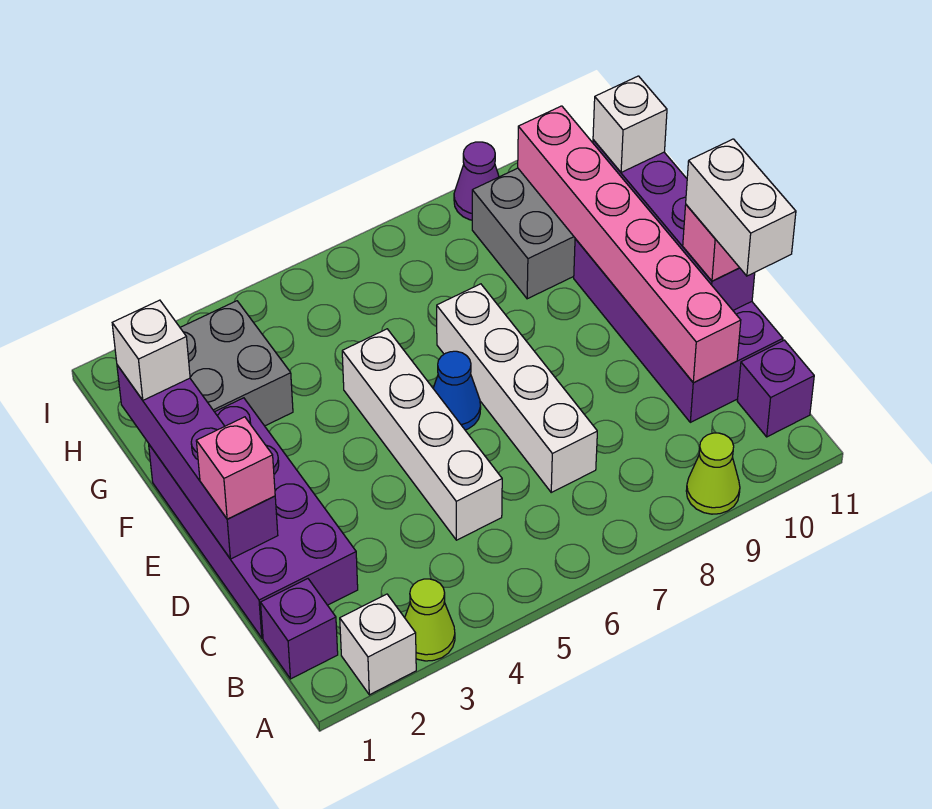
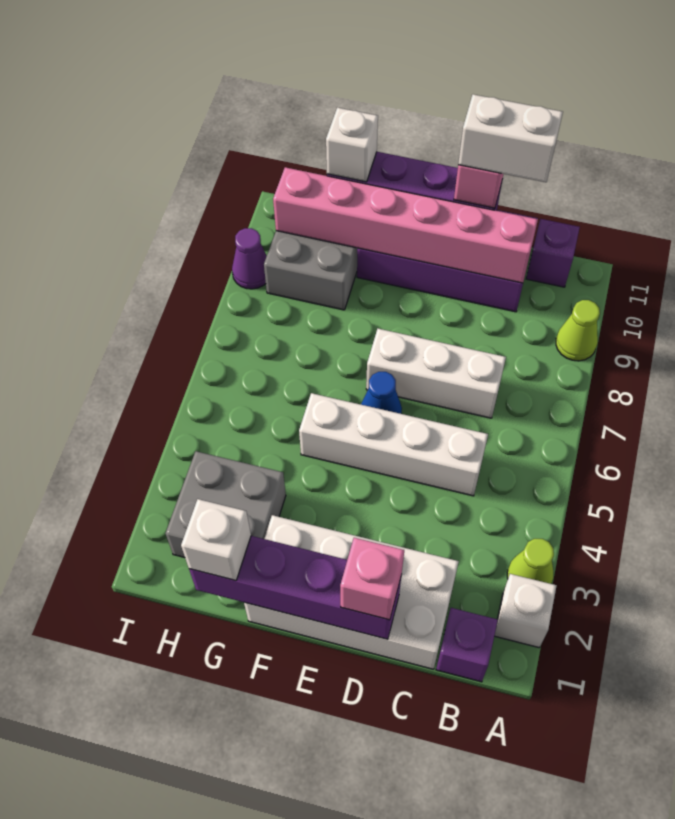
purple 2x4 brick [149,398,358,638] -> white 2x4 brick [244,515,459,669]
white 1x4 brick [437,284,597,492] -> white 1x3 brick [366,329,506,418]

